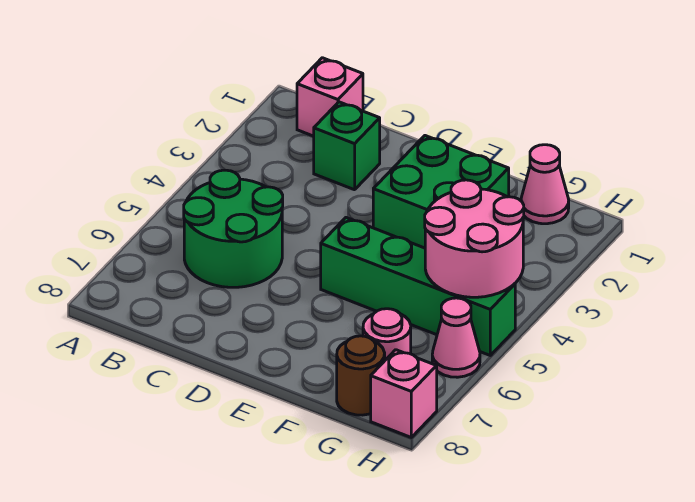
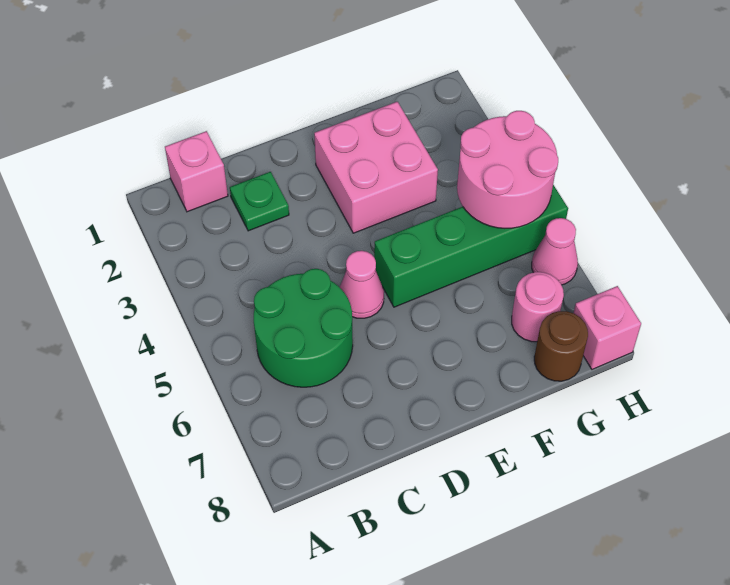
green 1x1 brick [314,102,380,190] -> green 1x1 plate [230,172,289,231]
green 2x2 brick [373,136,509,248] -> pink 2x2 brick [314,102,438,233]
pink 1x1 cone [521,145,569,224] -> pink 1x1 cone moved to [340,251,384,318]

